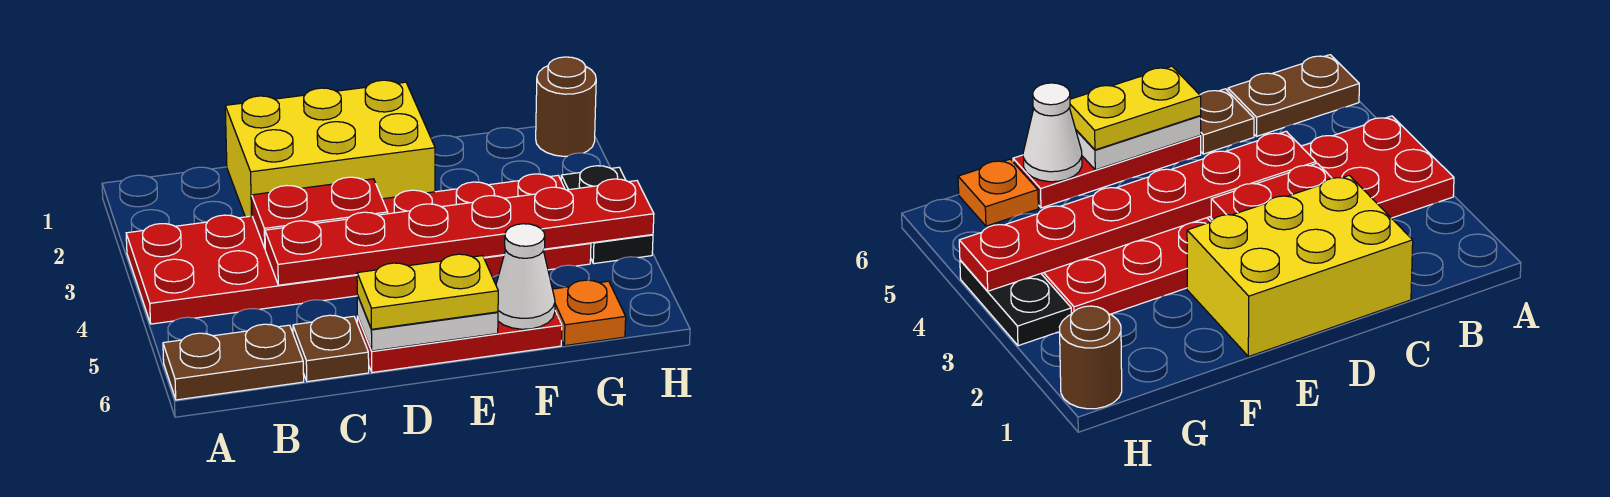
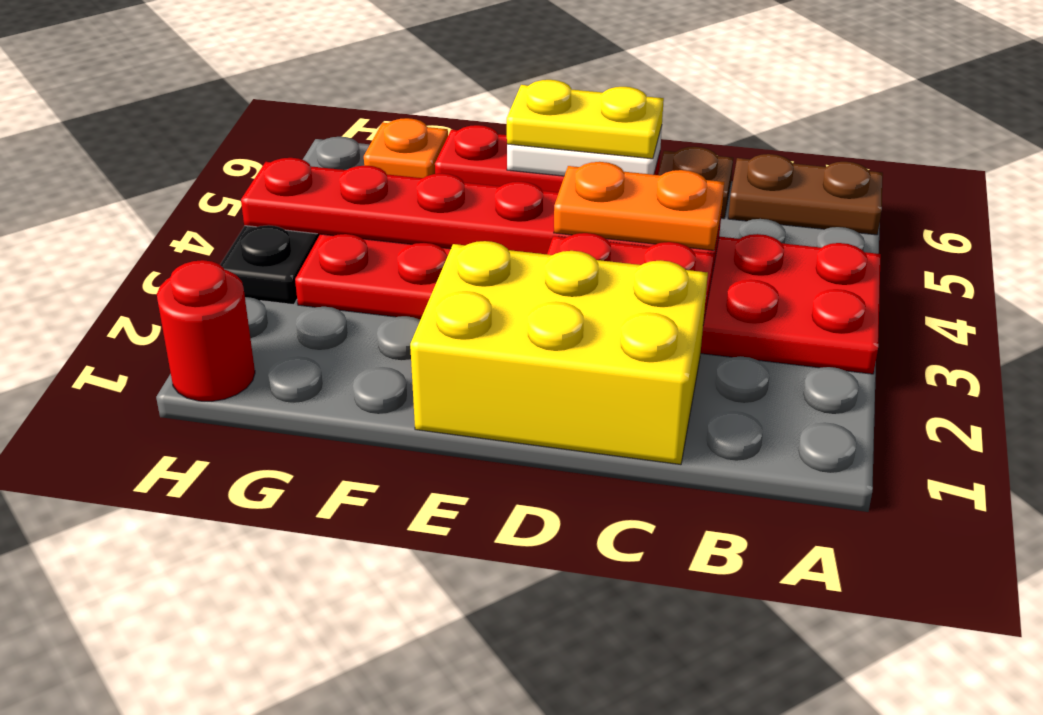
none -> orange 1x2 plate [554,162,724,250]
white 1x1 cone [496,224,555,329] -> none
brown 1x1 round brick [536,57,596,156] -> red 1x1 round brick [157,260,255,401]

